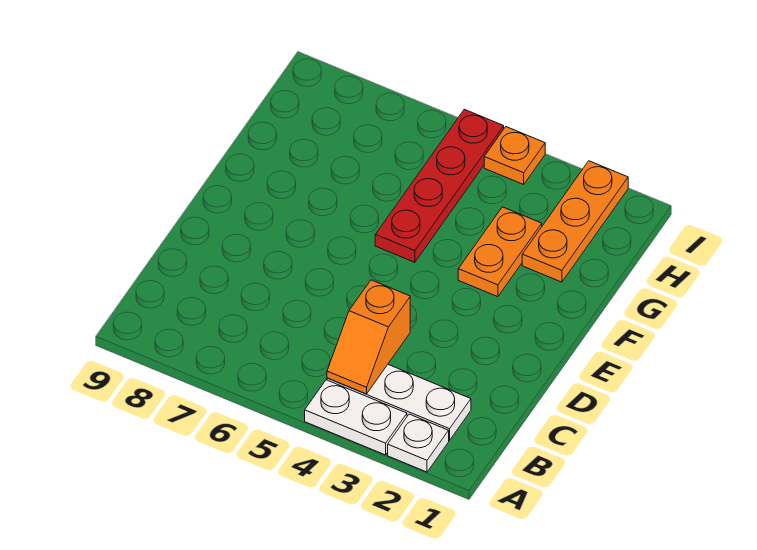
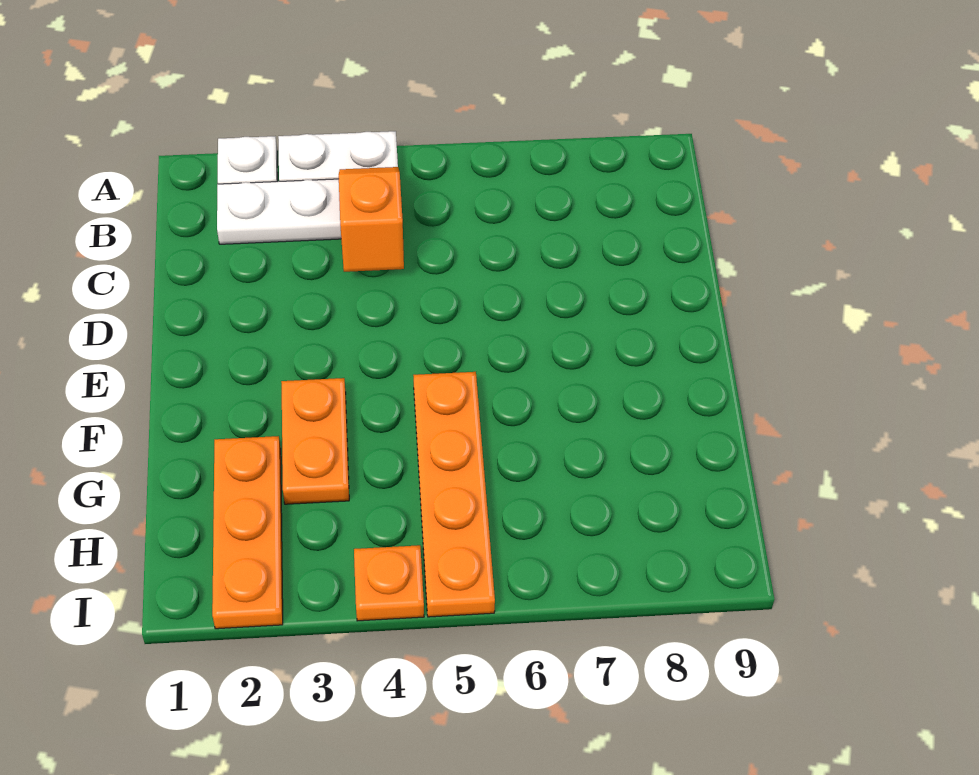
red 1x4 plate [375,109,504,262] -> orange 1x4 plate [413,372,495,617]

